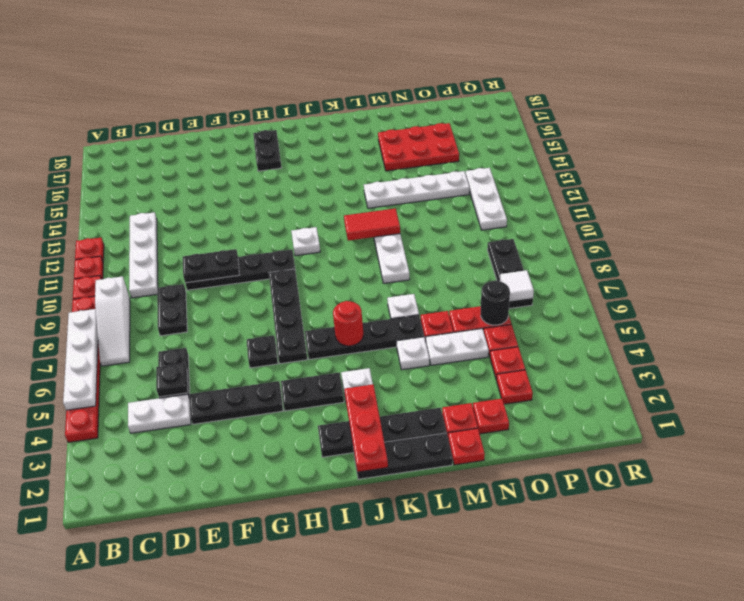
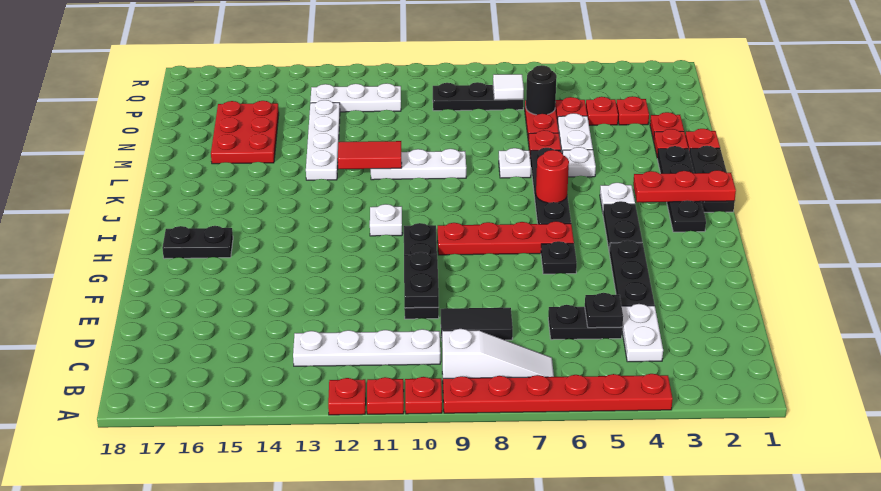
white 1x4 plate [63,309,98,410] -> none
black 1x2 plate [157,284,187,336] -> black 1x2 tile [441,308,513,341]
black 1x4 plate [269,269,307,364] -> red 1x4 plate [438,221,574,255]
red 1x2 tile [344,209,400,241] -> red 1x2 tile turned to [338,141,402,169]

